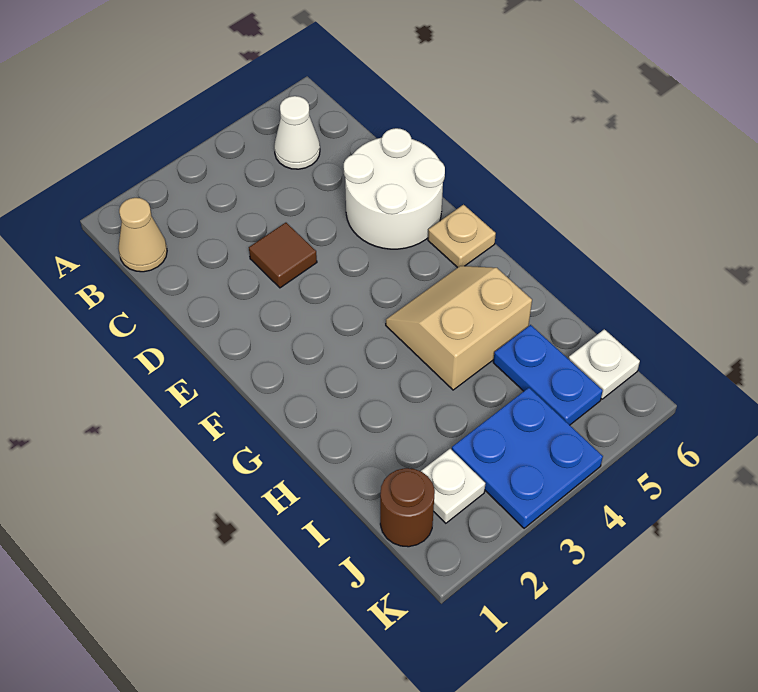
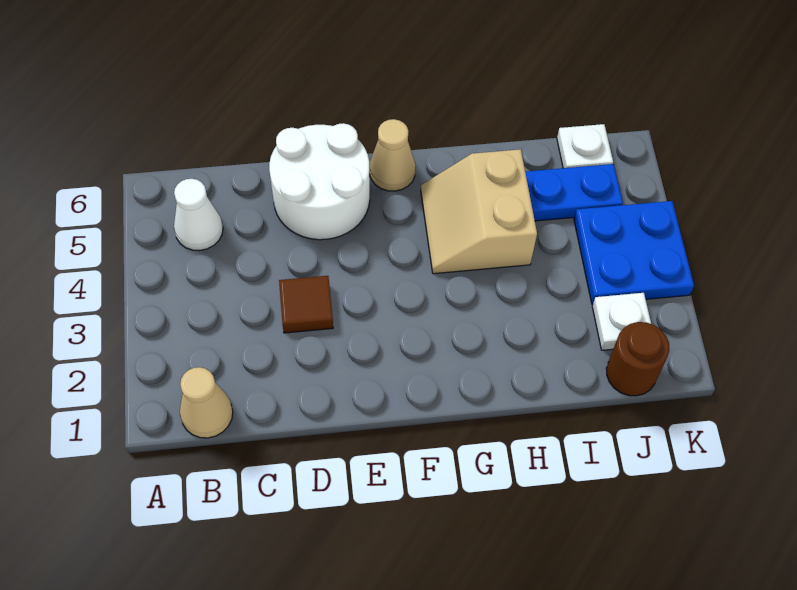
tan 1x1 plate [428,205,496,268] -> tan 1x1 cone [369,119,416,191]

